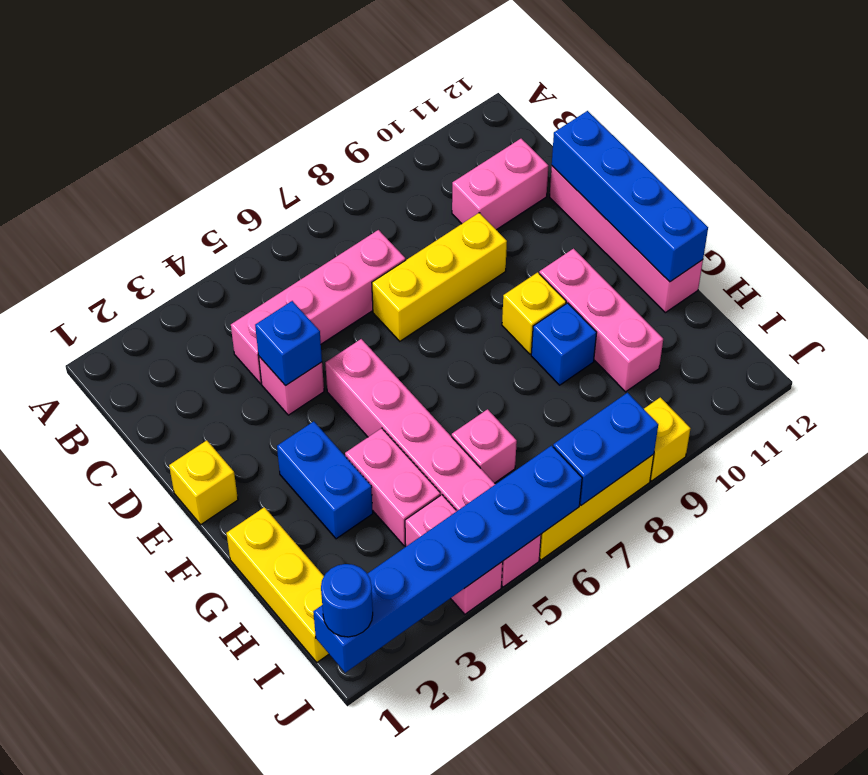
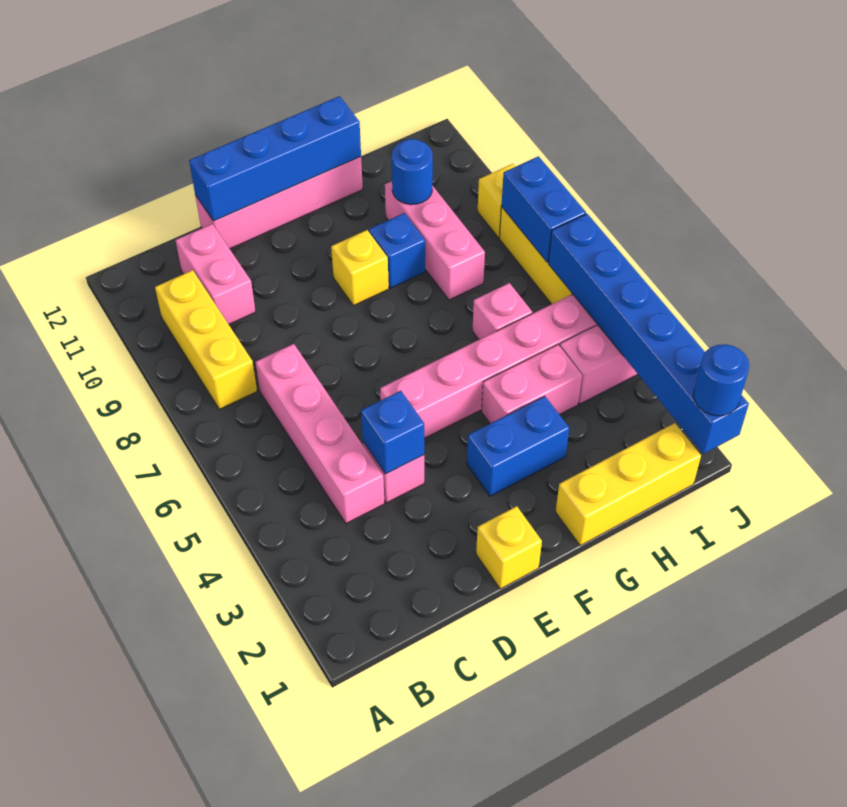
yellow 1x3 brick [372,213,507,341] -> yellow 1x3 brick moved to [155,270,257,409]
pink 1x3 brick [539,249,663,392] -> pink 1x3 brick turned to [385,181,485,300]
none -> blue 1x1 round brick [391,139,433,205]

